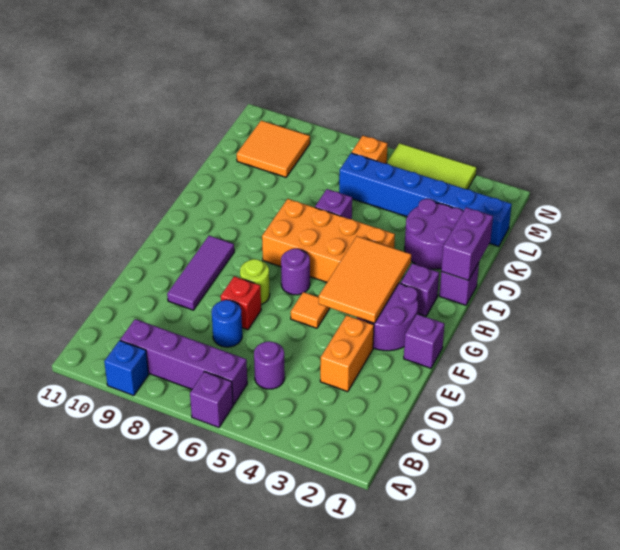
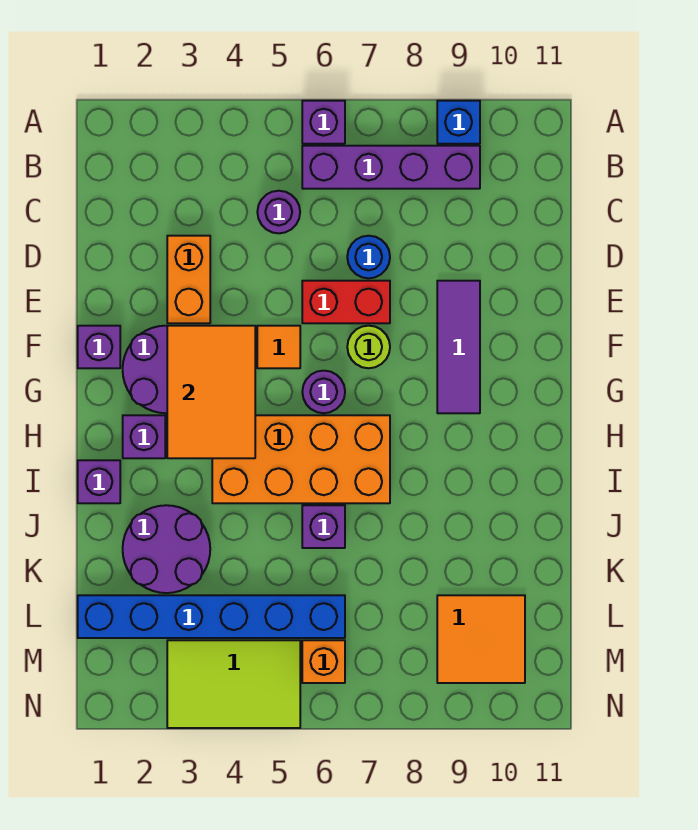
red 1x1 brick [221,276,261,330] -> red 1x2 brick [302,281,390,323]
purple 1x2 brick [441,207,493,280] -> none

